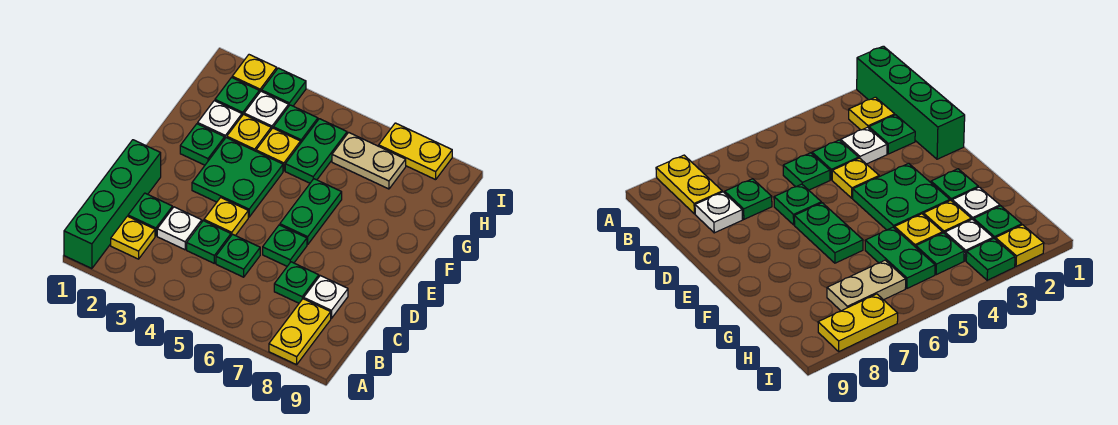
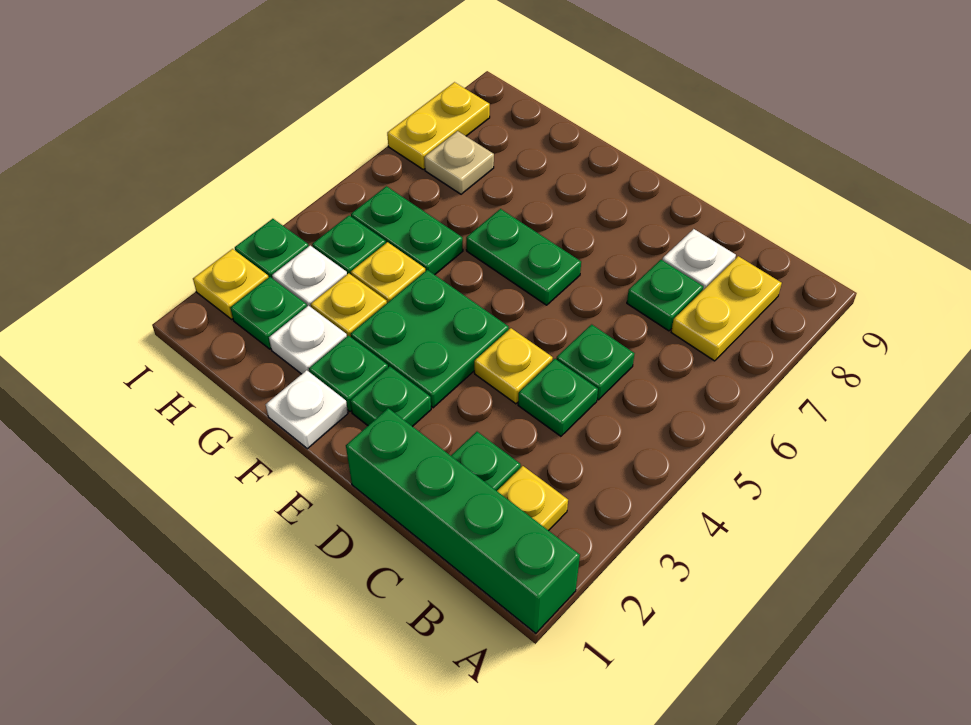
yellow 1x2 plate [269,299,331,365] -> yellow 1x2 plate turned to [671,256,782,361]
white 1x1 plate [157,207,202,250] -> white 1x1 plate moved to [266,370,348,449]
green 1x1 plate [263,225,307,266] -> green 1x1 plate moved to [350,366,431,427]
tan 1x2 plate [332,132,406,189] -> tan 1x1 plate [424,131,494,194]

